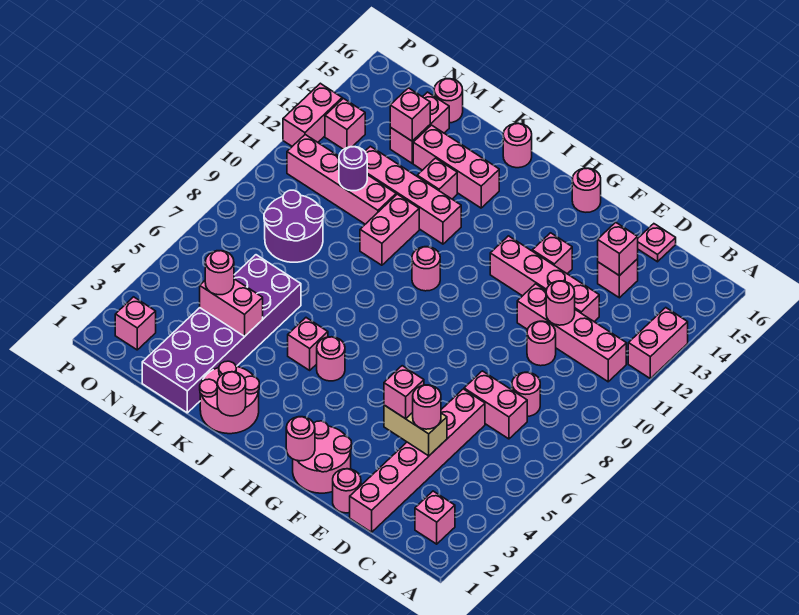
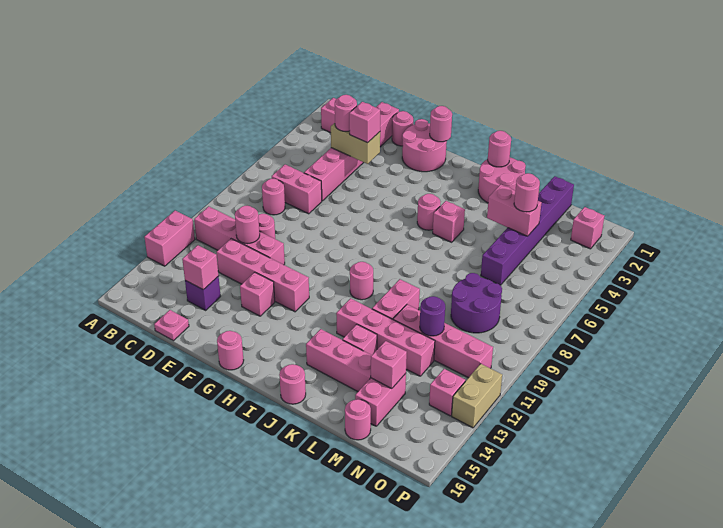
pink 1x1 brick [598,259,638,298] -> purple 1x1 brick [185,276,221,310]
purple 2x6 brick [142,255,301,413] -> purple 1x6 brick [481,176,574,285]
pink 1x2 brick [283,83,342,146] -> tan 1x2 brick [452,364,502,428]

